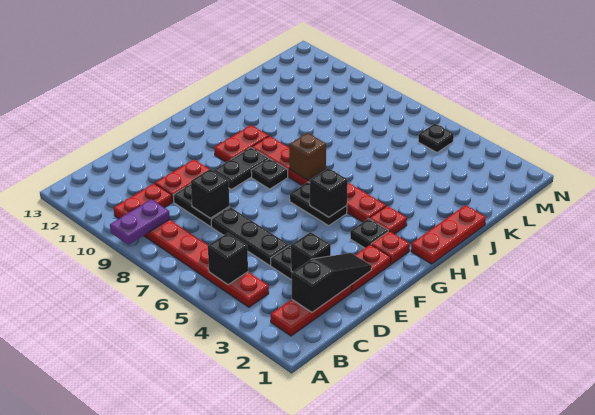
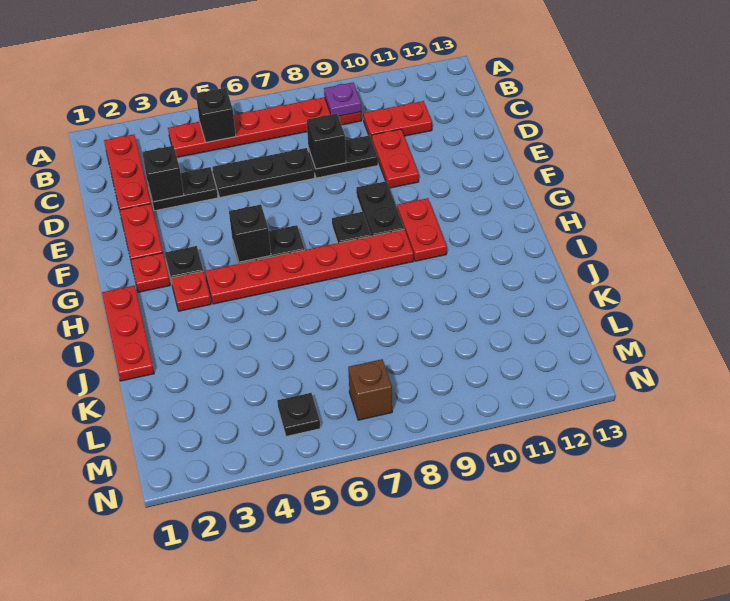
purple 1x2 plate [110,199,170,245] -> purple 1x1 plate [324,83,361,116]
red 1x2 plate [114,184,172,219] -> red 1x2 plate turned to [363,101,432,139]
black 1x3 slope [292,253,372,312] -> none
brown 1x1 brick [289,133,326,180] -> brown 1x1 brick moved to [348,359,392,420]

